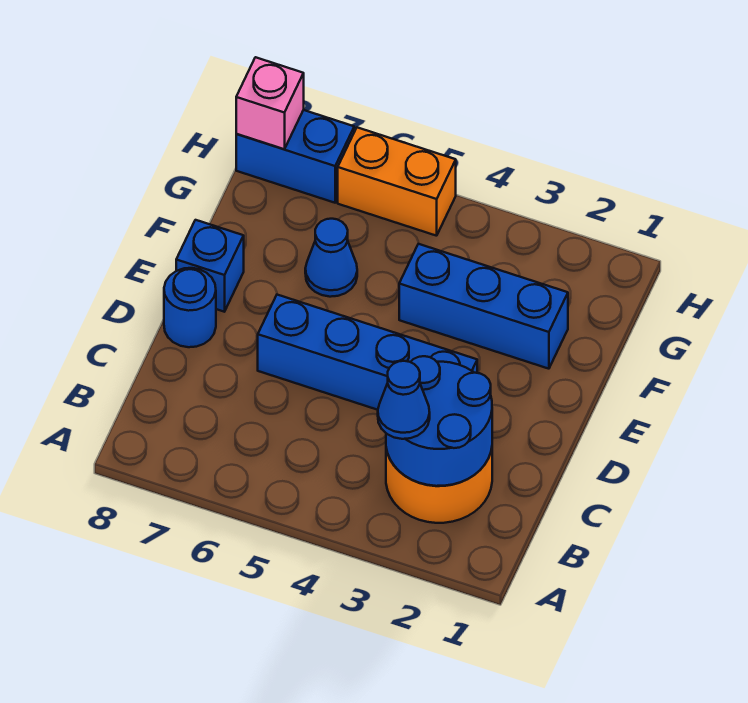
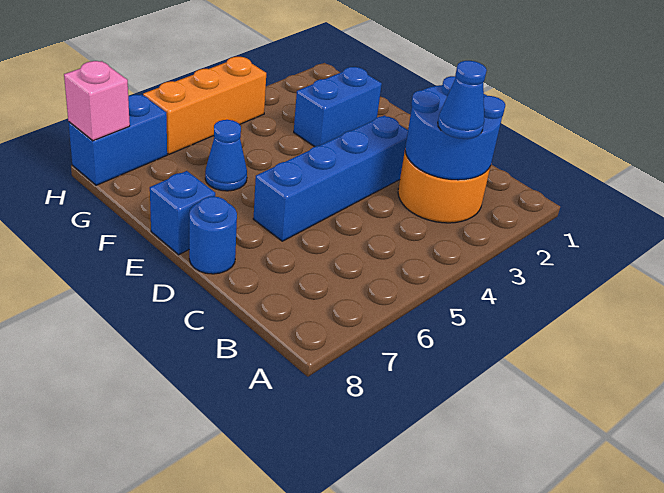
blue 1x3 brick [399,244,568,369] -> blue 1x2 brick [294,67,382,147]
orange 1x2 brick [338,127,456,236] -> orange 1x3 brick [143,57,266,154]

